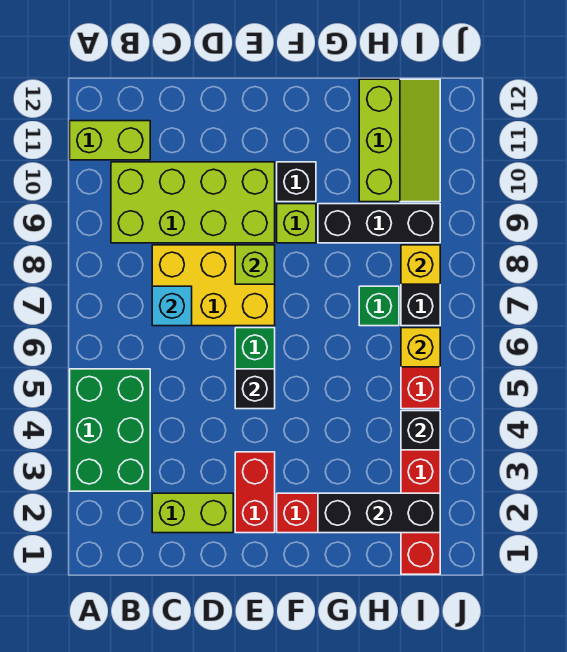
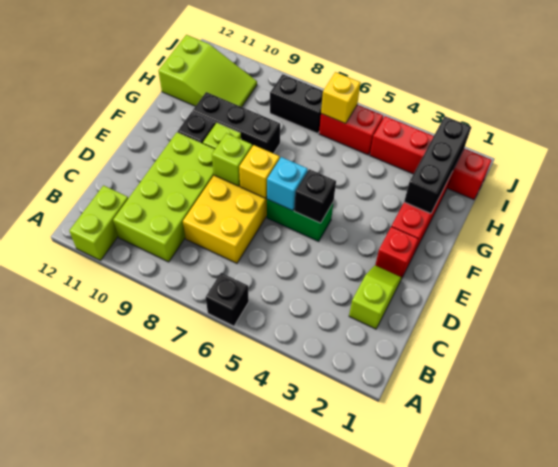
green 2x3 brick [70,369,150,491] -> none
lime 1x2 brick [152,493,233,533] -> lime 1x2 slope [349,265,402,329]
cyan 1x1 brick [152,286,192,326] -> cyan 1x1 brick moved to [267,157,308,211]
red 1x2 brick [235,452,275,533] -> red 1x1 brick [375,227,418,277]
black 1x3 brick [318,204,440,243] -> black 1x3 brick turned to [192,92,280,154]
green 1x1 brick [359,286,399,326] -> none
lime 2x3 slope [359,79,440,202] -> lime 2x3 slope turned to [159,35,257,107]
black 1x1 brick [401,411,440,450] -> black 1x1 brick moved to [206,273,249,326]
yellow 1x1 brick [401,245,440,284] -> yellow 1x1 brick moved to [239,145,280,198]

